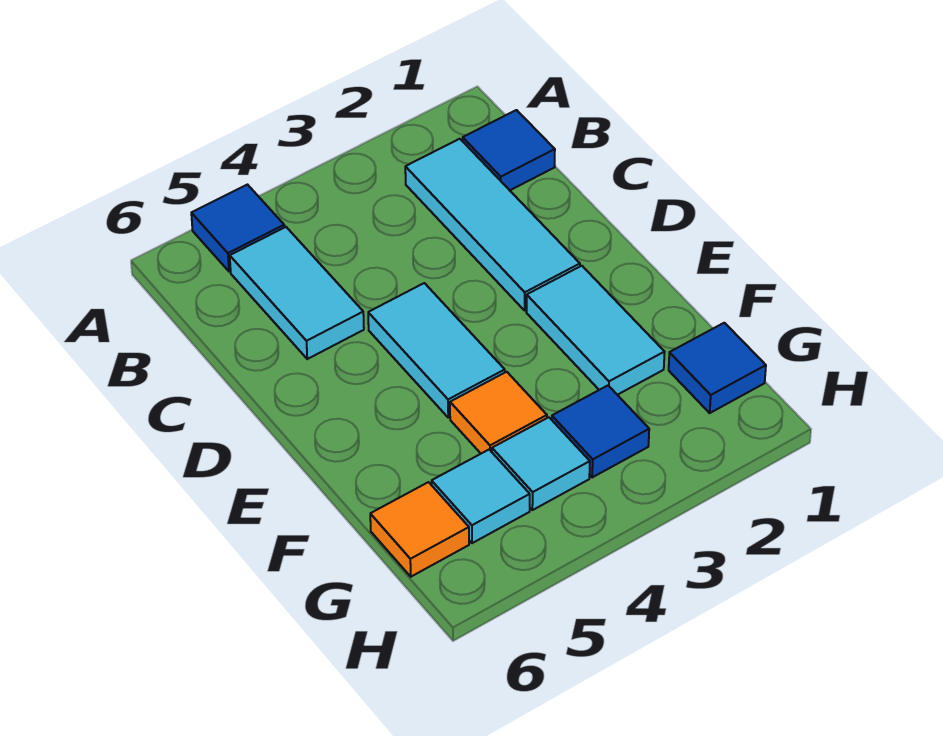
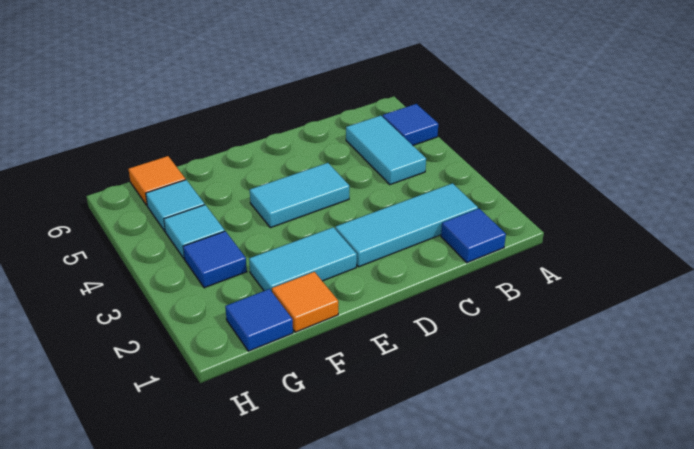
cyan 1x2 tile [230,227,364,359] -> cyan 1x2 tile turned to [346,116,426,185]
orange 1x1 tile [450,372,547,453] -> orange 1x1 tile moved to [272,272,338,332]

